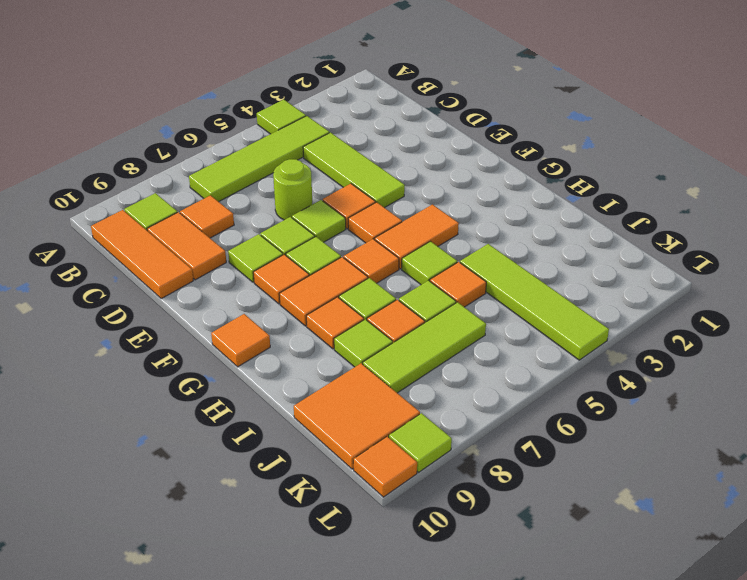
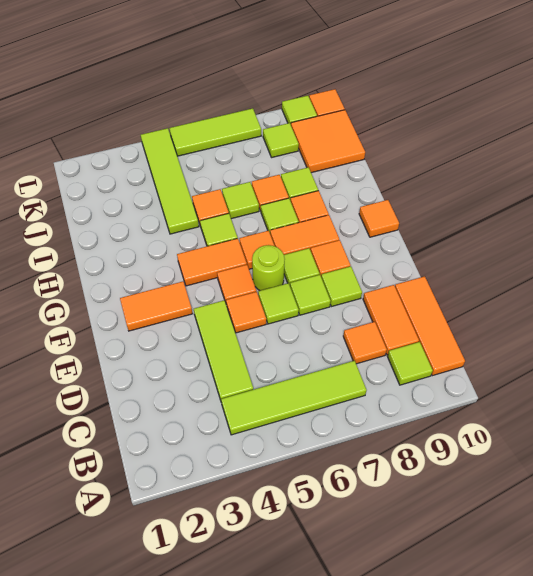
lime 1x1 tile [257,100,306,134] -> lime 1x1 tile moved to [263,123,299,158]
lime 1x1 round brick [273,159,312,220] -> lime 1x1 round brick moved to [252,245,284,291]
none -> orange 1x2 tile [120,282,192,331]
lime 1x3 tile [363,302,486,393] -> lime 1x3 tile moved to [169,108,261,156]

